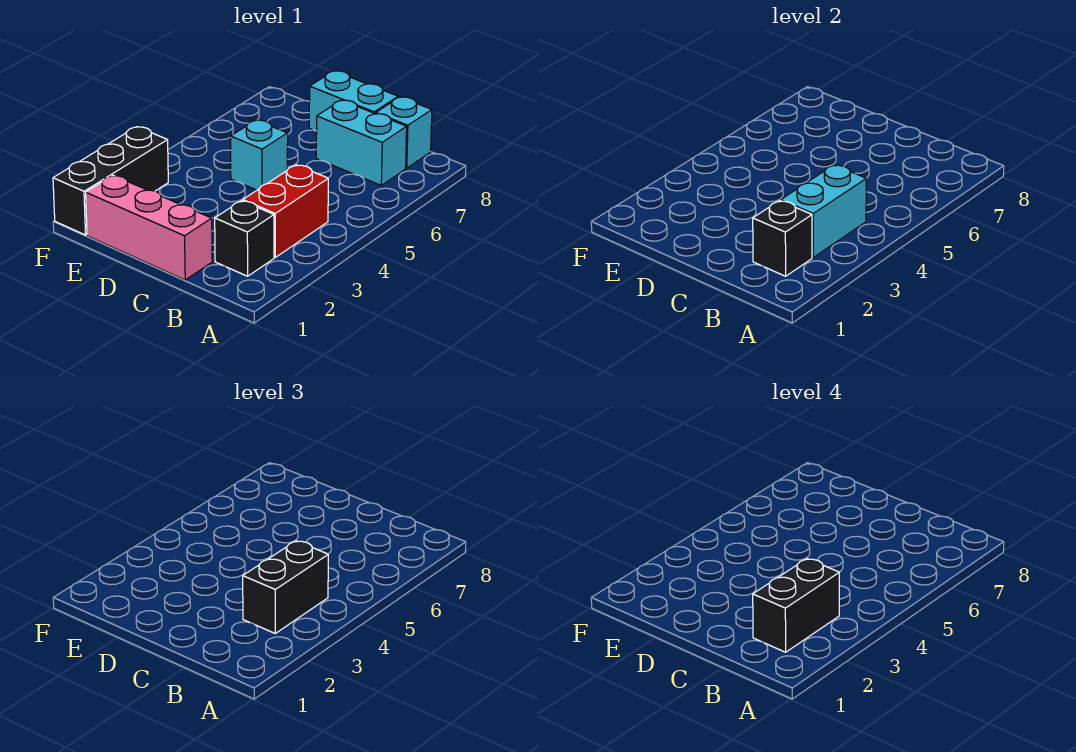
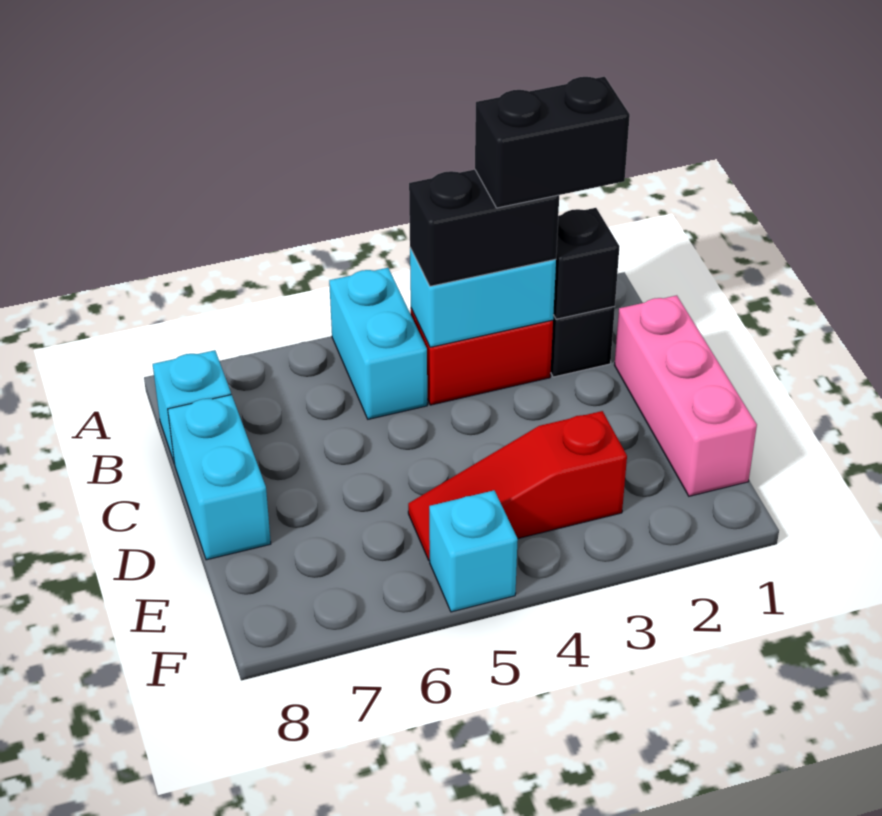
cyan 1x2 brick [316,100,407,185] -> cyan 1x2 brick moved to [329,268,427,419]
cyan 1x1 brick [231,120,288,190] -> cyan 1x1 brick moved to [429,490,518,612]
none -> red 1x3 slope [408,411,627,560]
black 1x3 brick [53,127,168,235] -> none

